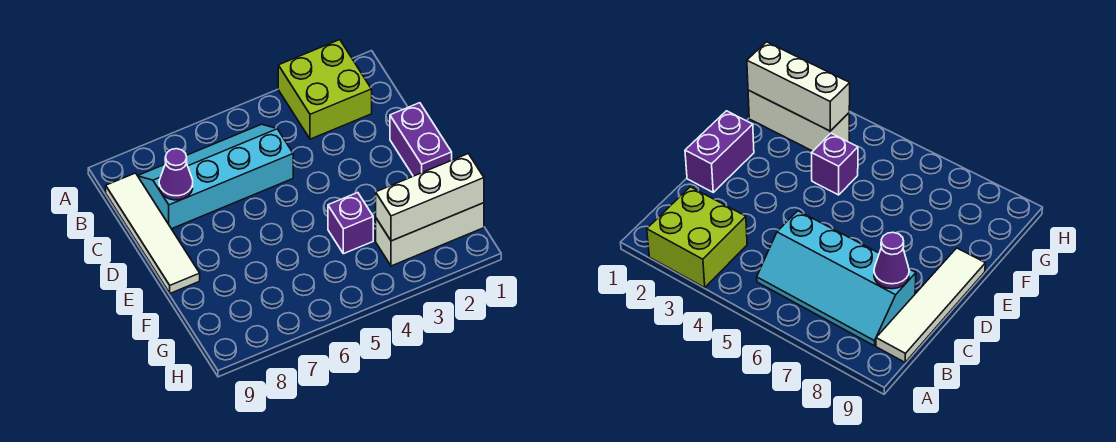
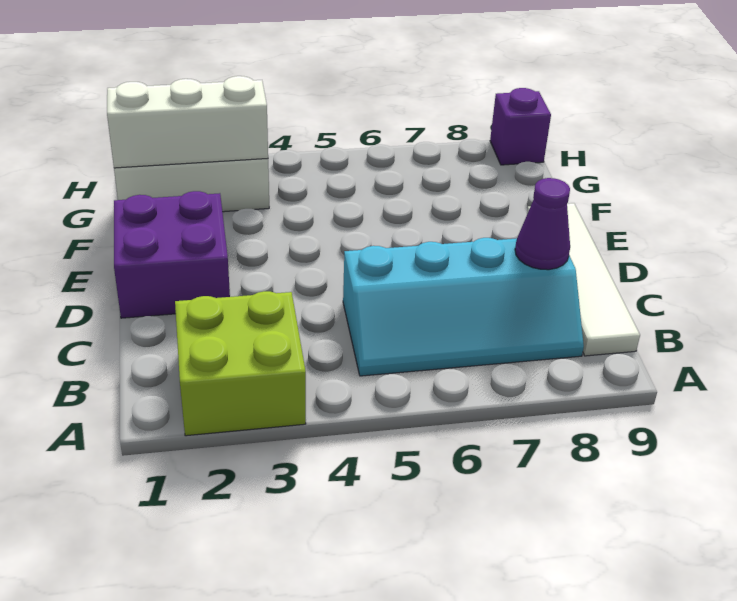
purple 1x2 brick [390,103,452,176] -> purple 2x2 brick [114,191,230,318]
purple 1x1 brick [328,193,373,254] -> purple 1x1 brick moved to [490,88,551,165]

